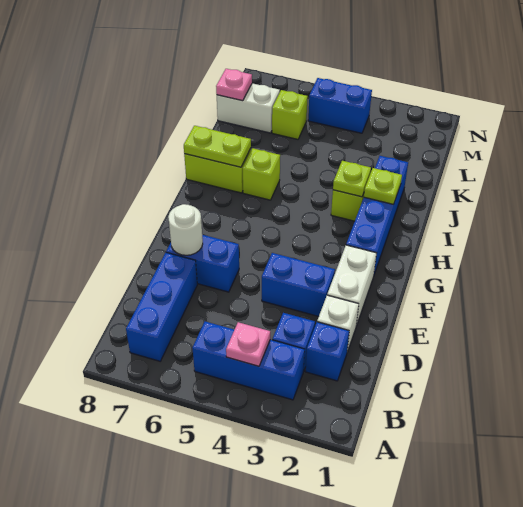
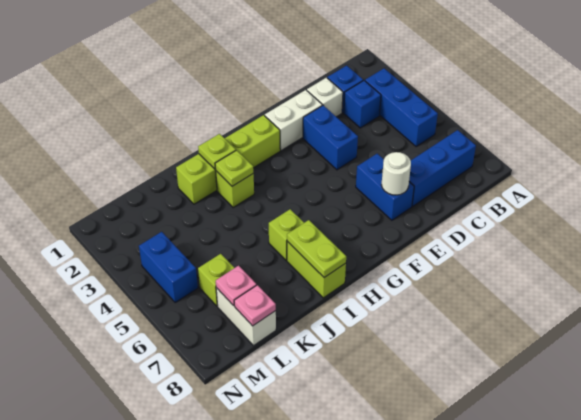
pink 1x1 plate [226,322,270,366] -> pink 1x1 plate moved to [216,265,256,306]
blue 1x4 brick [346,156,408,274] -> lime 1x4 brick [176,115,280,204]

